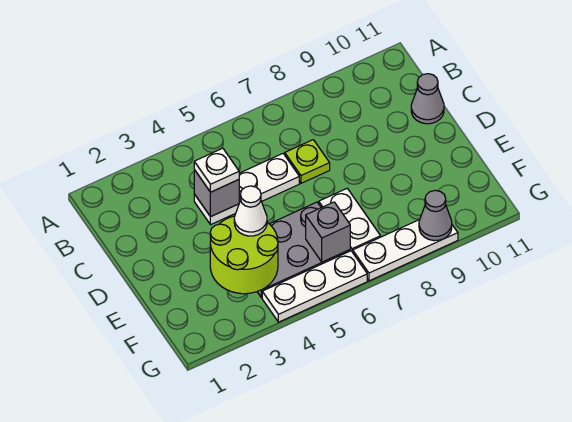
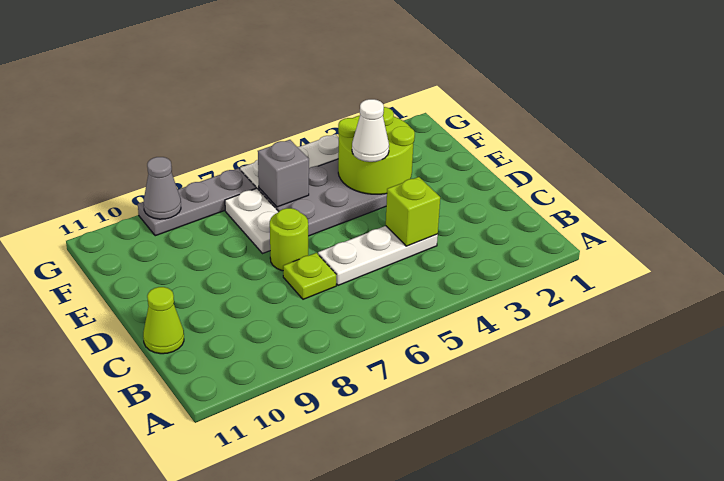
grey 1x1 brick [194,170,239,217] -> lime 1x1 brick [386,177,440,246]
white 1x1 plate [194,148,239,192] -> none
grey 1x1 cone [411,74,444,124] -> lime 1x1 cone [143,287,184,354]
none -> lime 1x1 round brick [270,208,308,271]
white 1x3 plate [353,220,458,281] -> grey 1x3 plate [138,168,256,236]

